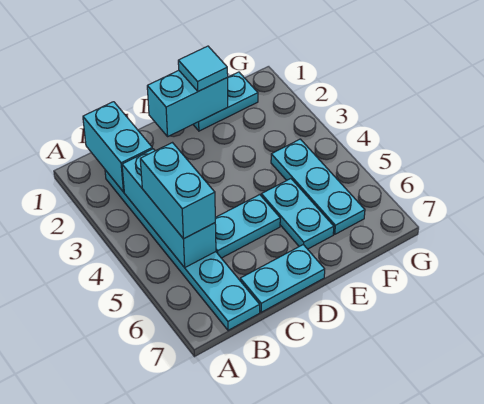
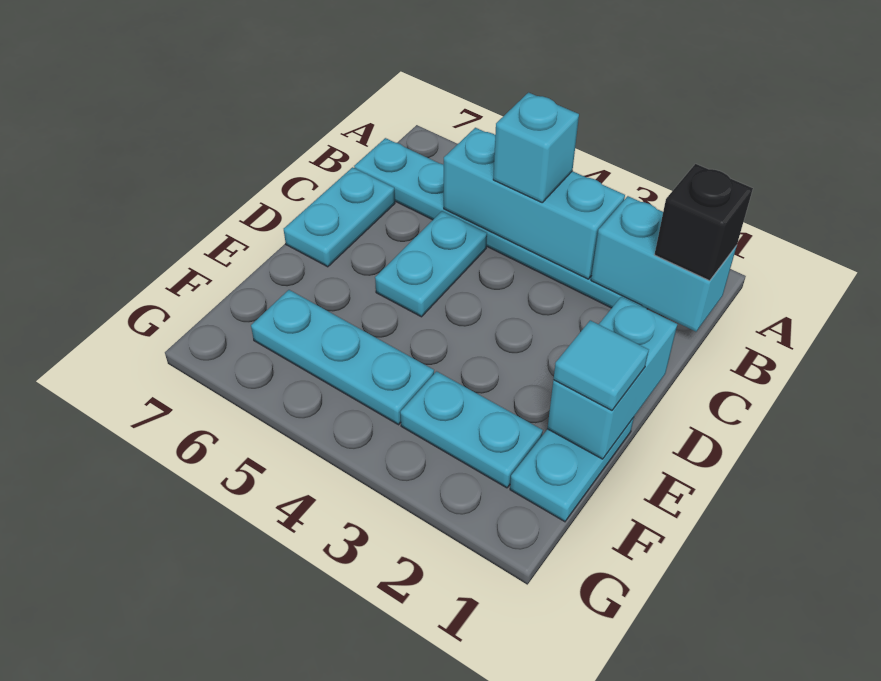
none -> black 1x1 brick [654,164,753,281]
cyan 1x2 brick [140,143,215,239] -> cyan 1x1 brick [493,93,579,202]
cyan 1x2 plate [261,179,334,249] -> cyan 1x2 plate moved to [400,371,543,488]

